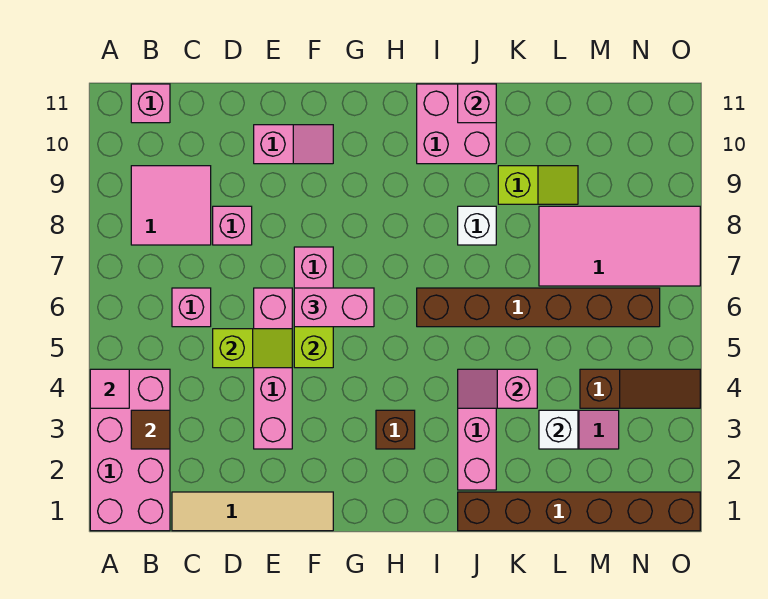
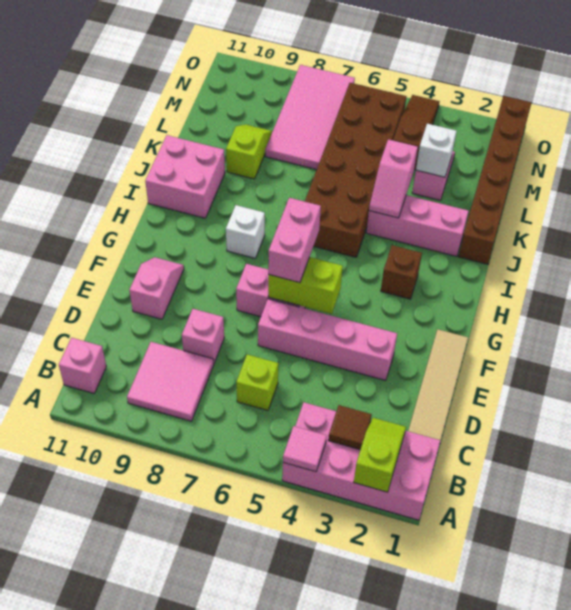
pink 1x1 brick [172,288,211,327] -> lime 1x1 brick [236,354,278,410]
lime 1x2 slope [213,329,292,368] -> lime 1x2 slope moved to [354,418,406,492]
brown 1x6 brick [417,288,660,327] -> brown 2x6 brick [305,83,406,257]
white 1x1 brick [458,206,496,245] -> white 1x1 brick moved to [226,205,265,258]
pink 1x1 brick [458,84,496,123] -> none

